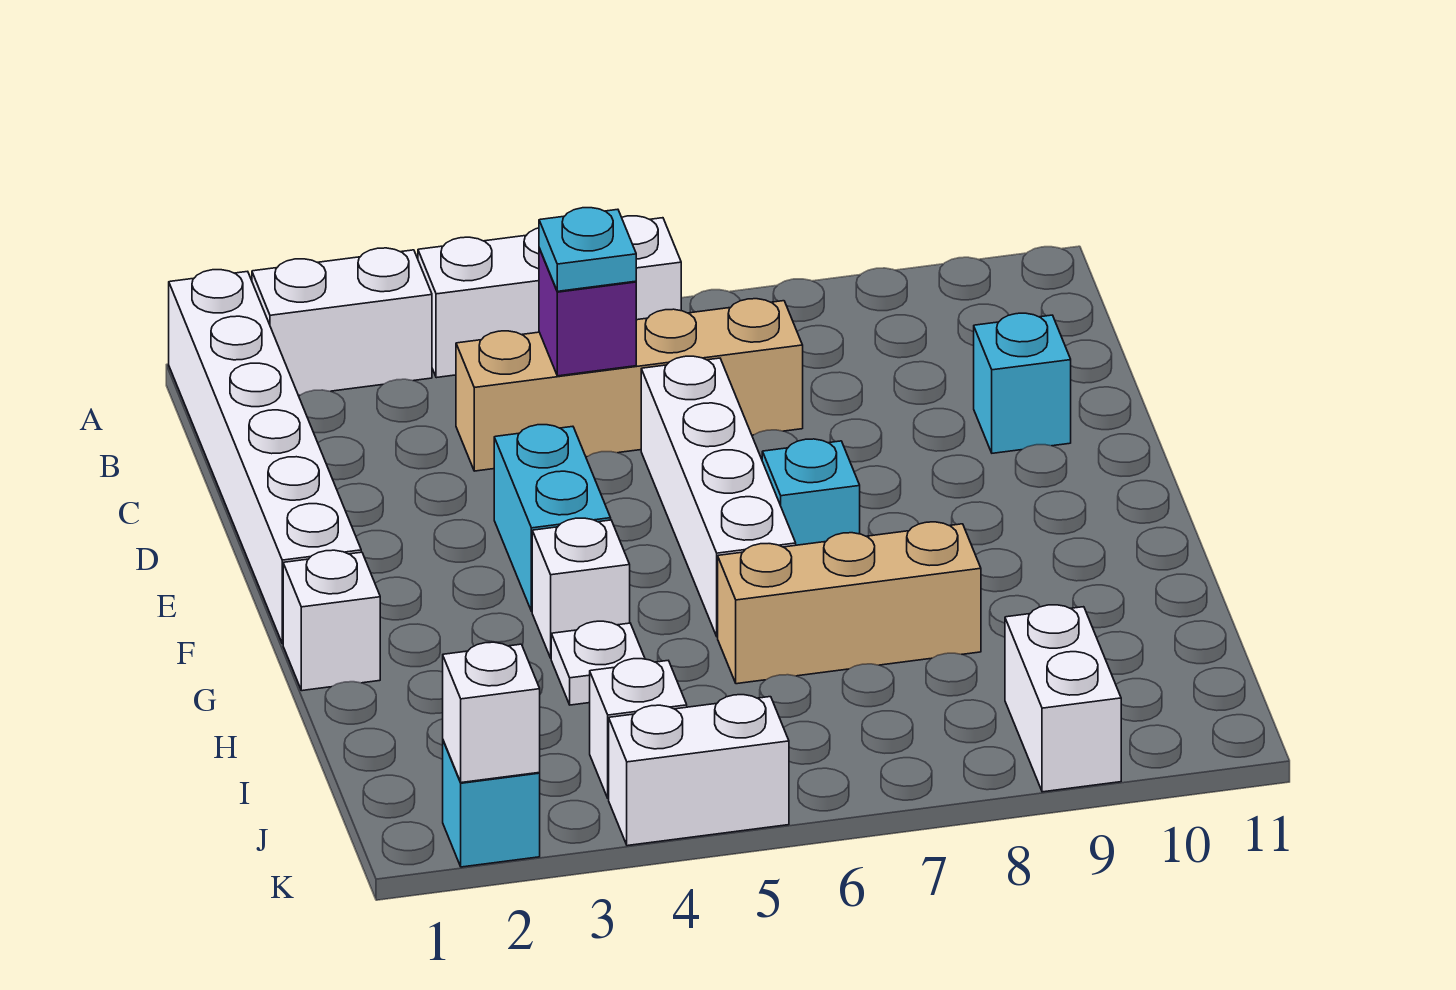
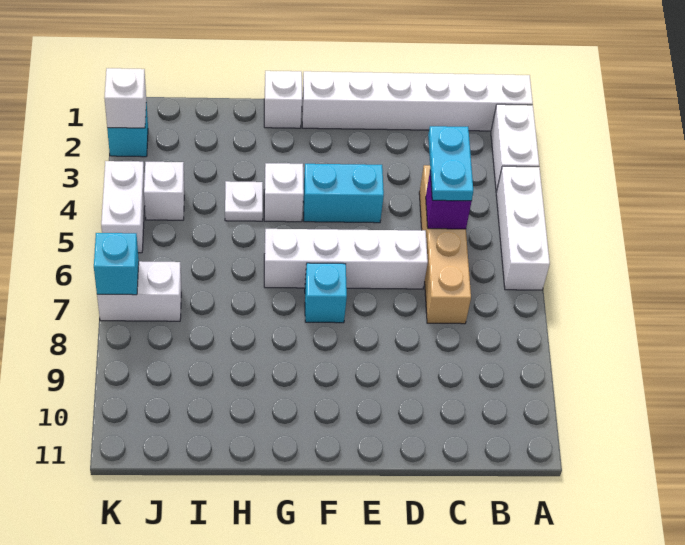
cyan 1x1 plate [539,208,636,291] -> cyan 1x2 plate [428,126,473,201]
cyan 1x1 brick [974,313,1071,453] -> cyan 1x1 brick moved to [94,233,139,295]
tan 1x3 brick [718,522,981,684] -> none
white 1x2 brick [1005,605,1121,792] -> white 1x2 brick moved to [97,261,181,321]

